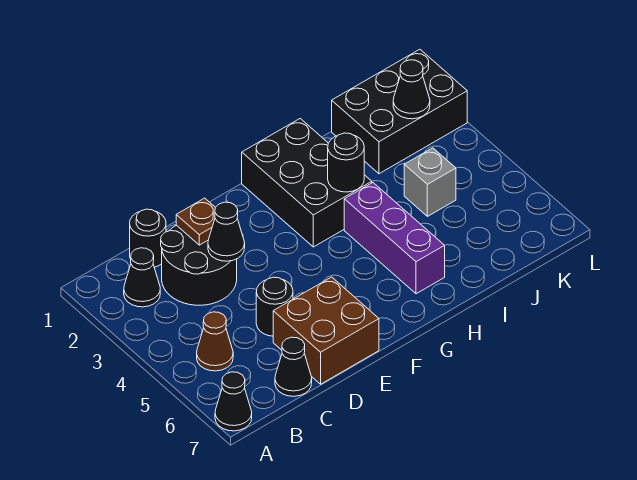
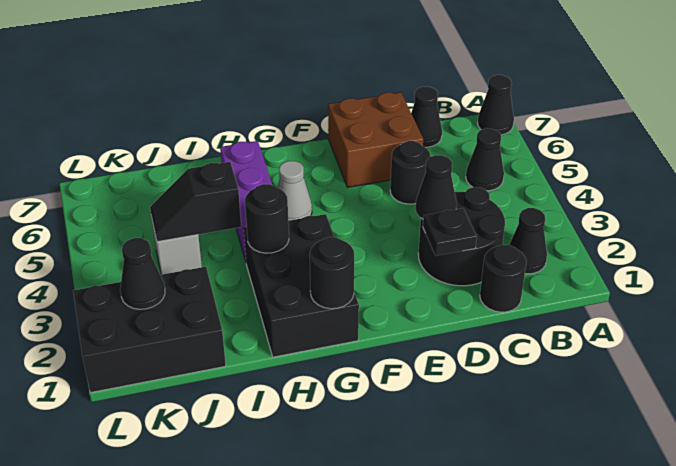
brown 1x1 cone [197,312,233,371] -> black 1x1 cone [466,128,504,191]
brown 1x1 plate [176,198,215,245] -> black 1x1 plate [423,208,477,256]
none -> black 1x1 round brick [310,237,354,309]
none -> grey 1x1 cone [278,161,312,221]
none -> black 1x2 slope [150,162,241,242]

